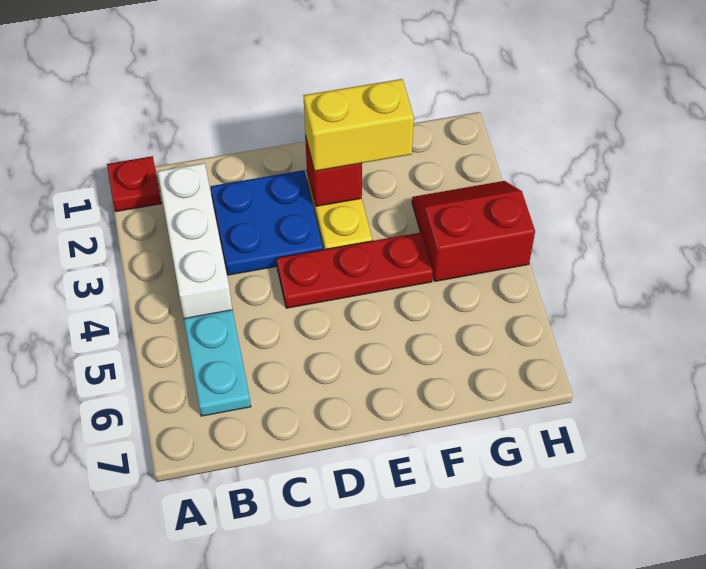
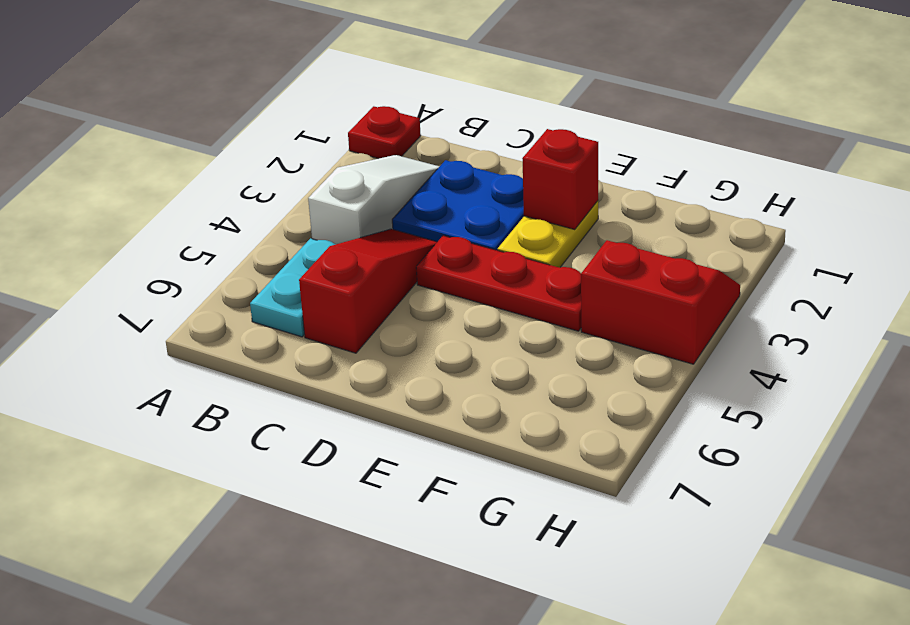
white 1x3 brick [158,163,232,318] -> white 1x3 slope [308,155,440,244]
none -> red 1x3 slope [299,229,437,353]
yellow 1x2 brick [303,79,414,171] -> none

